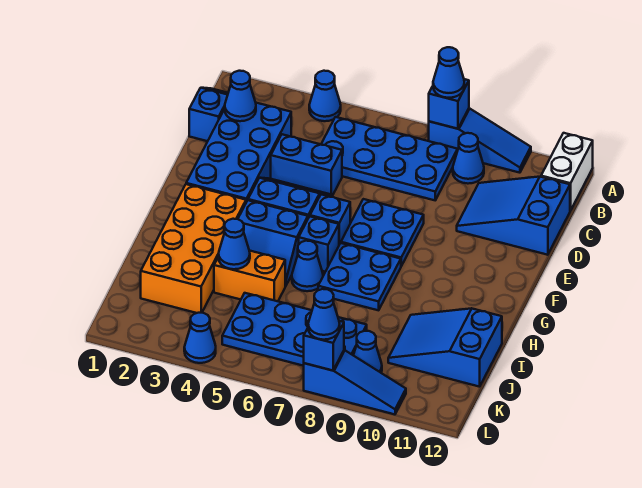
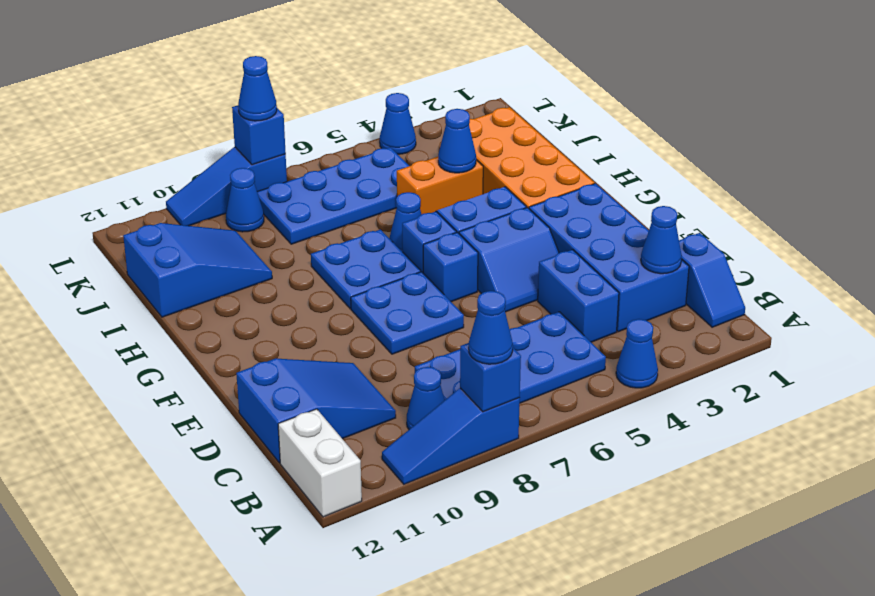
blue 1x2 brick [271,134,342,197] -> blue 1x2 brick turned to [538,250,619,342]

